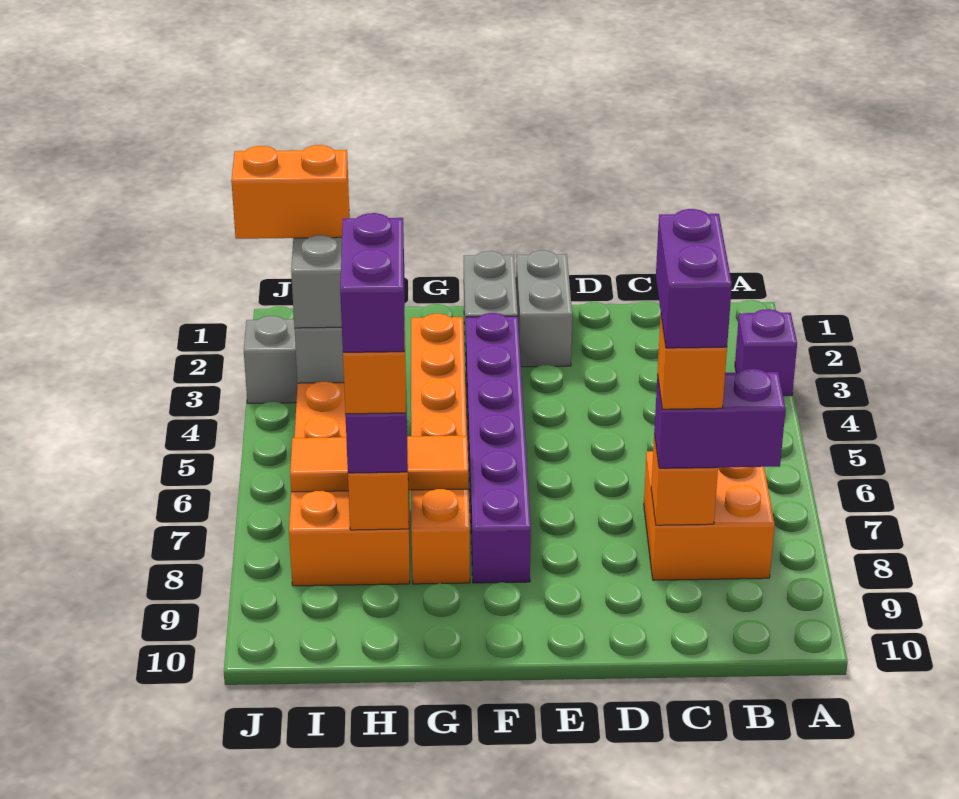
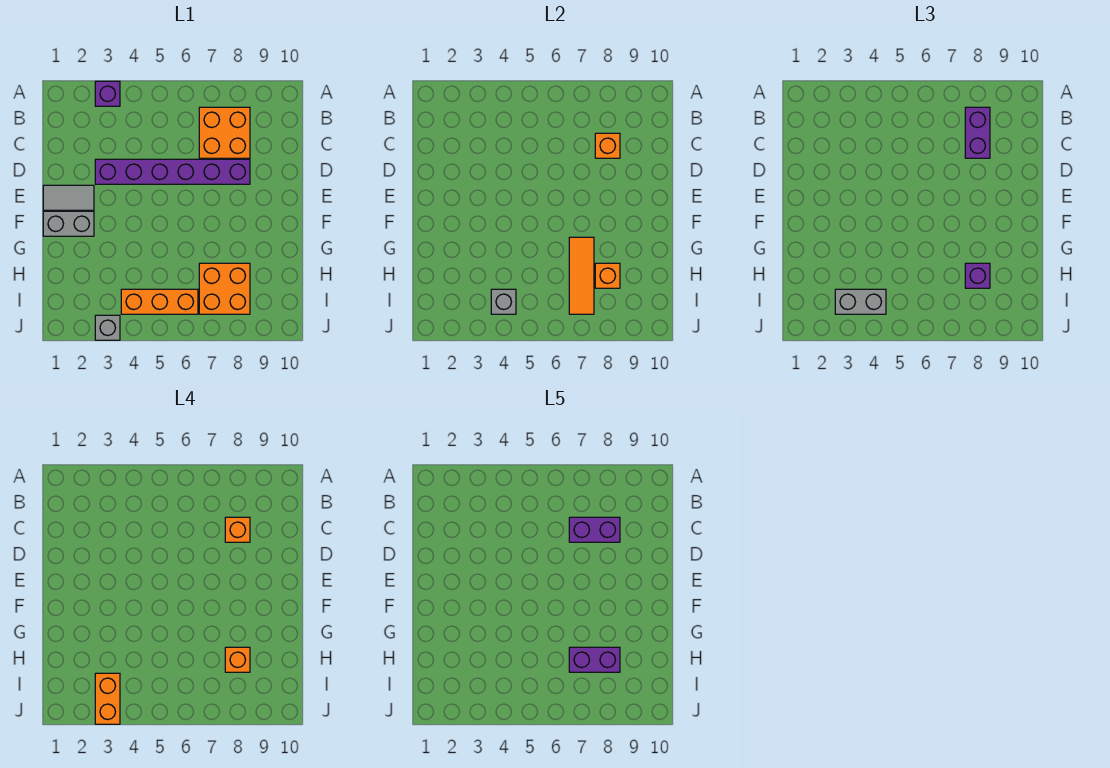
grey 1x2 brick [516,250,572,367] -> grey 1x2 tile [43,185,94,210]
purple 1x6 brick [466,313,531,583] -> purple 1x6 brick moved to [95,159,250,184]
orange 1x6 brick [411,314,470,584] -> none

